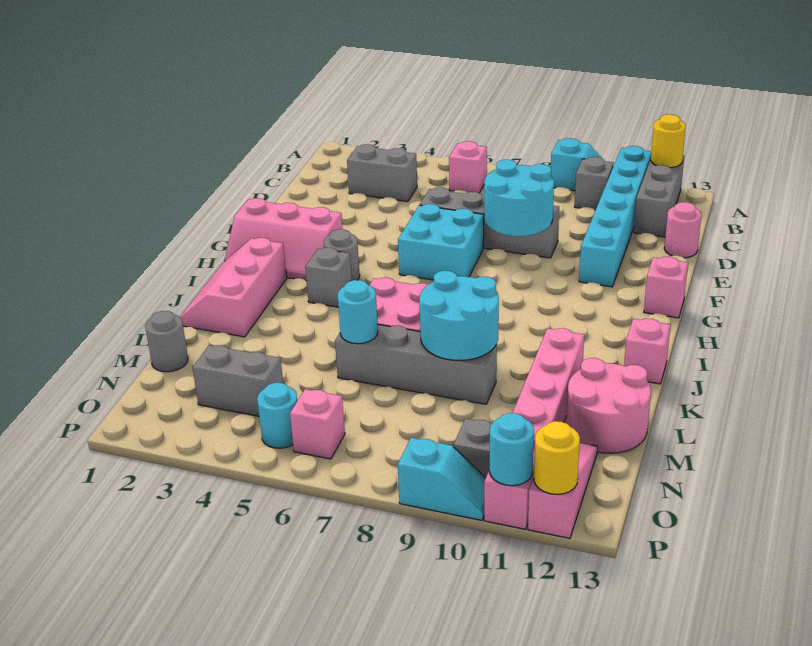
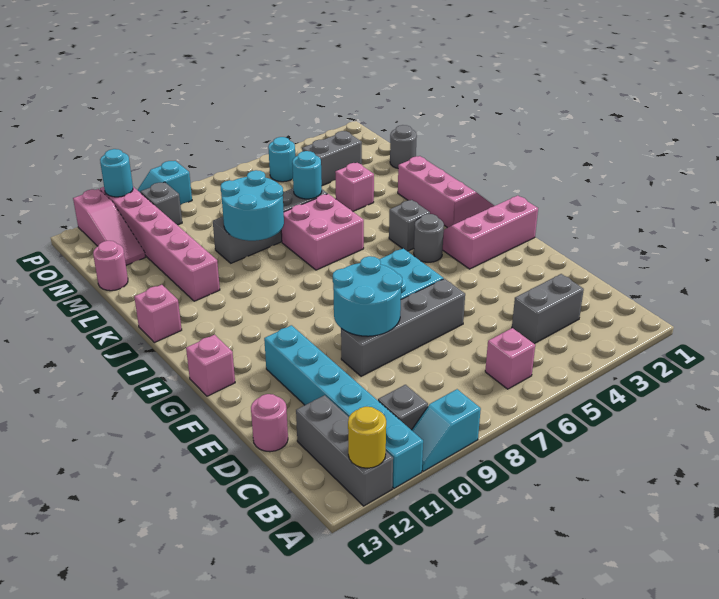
pink 2x2 round brick [566,358,651,453] -> pink 1x1 round brick [93,241,128,291]
pink 1x1 brick [290,389,345,459] -> pink 1x1 brick moved to [335,163,374,211]
yellow 1x1 round brick [534,421,580,494] -> none

